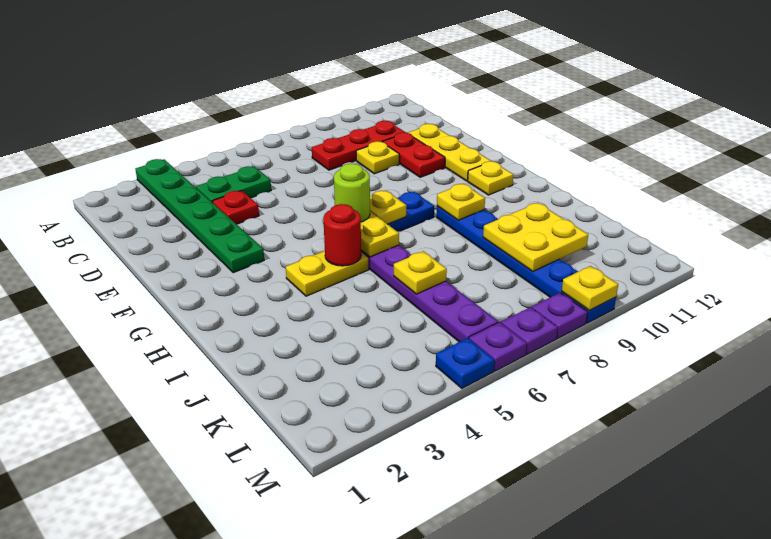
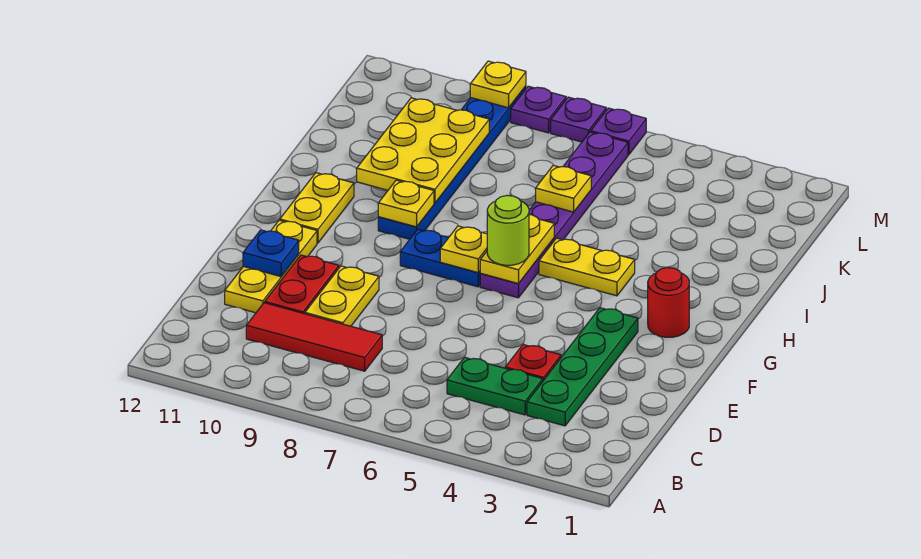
green 1x6 plate [135,159,264,273] -> green 1x4 plate [527,308,638,426]
red 1x3 plate [312,121,405,170] -> red 1x3 tile [246,303,382,371]
yellow 1x1 plate [356,141,399,174] -> yellow 1x2 plate [305,266,379,326]
yellow 1x1 plate [468,161,513,195] -> yellow 1x2 plate [280,173,354,243]
red 1x1 round brick [323,204,361,266] -> red 1x1 round brick moved to [648,268,689,337]
yellow 2x2 plate [483,203,588,272] -> yellow 2x3 plate [357,98,489,203]
blue 1x1 plate [436,338,495,388] -> blue 1x1 plate moved to [243,230,299,277]

